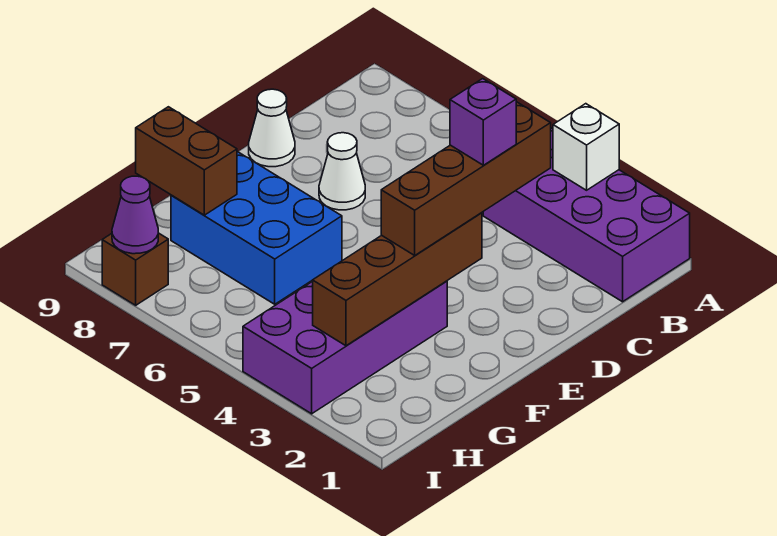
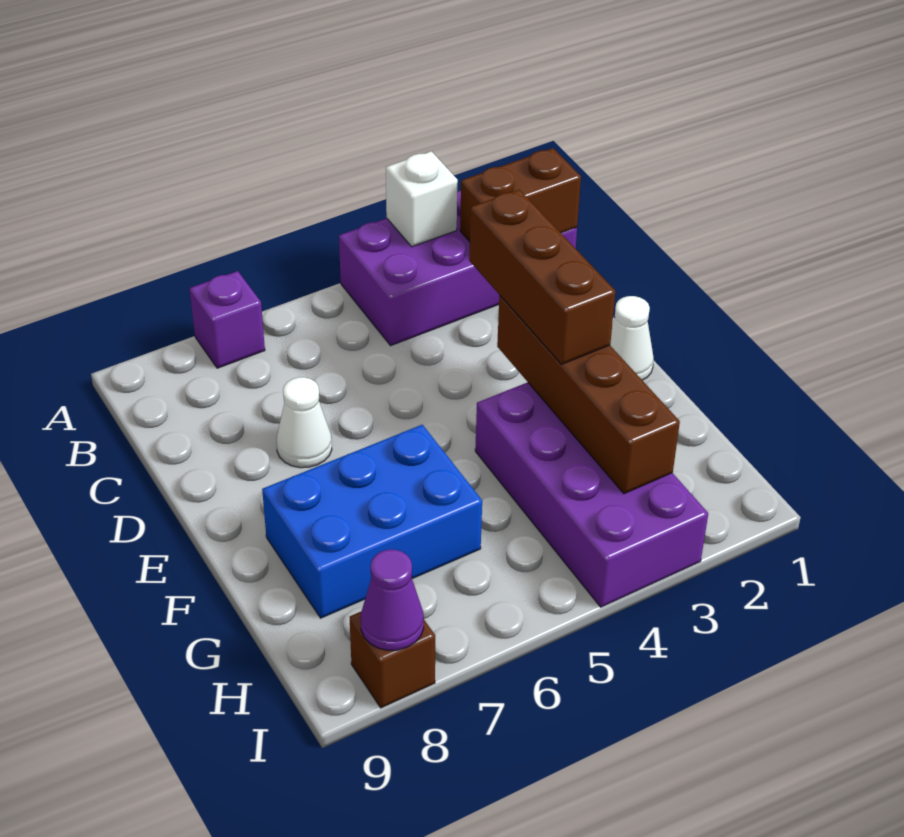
brown 1x4 brick [381,102,551,255] -> brown 1x3 brick [469,190,616,364]
purple 1x1 brick [450,79,516,165] -> purple 1x1 brick moved to [190,271,265,368]
white 1x1 cone [249,89,295,167] -> white 1x1 cone moved to [610,296,654,380]
brown 1x2 brick [136,107,237,215] -> brown 1x2 brick moved to [460,148,581,242]

